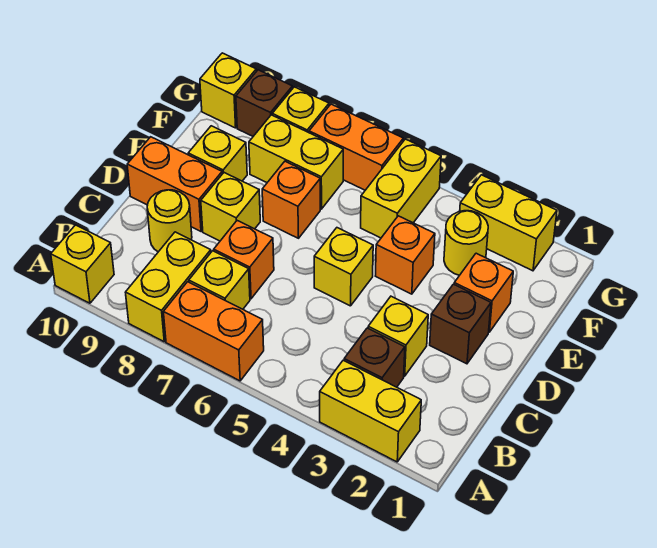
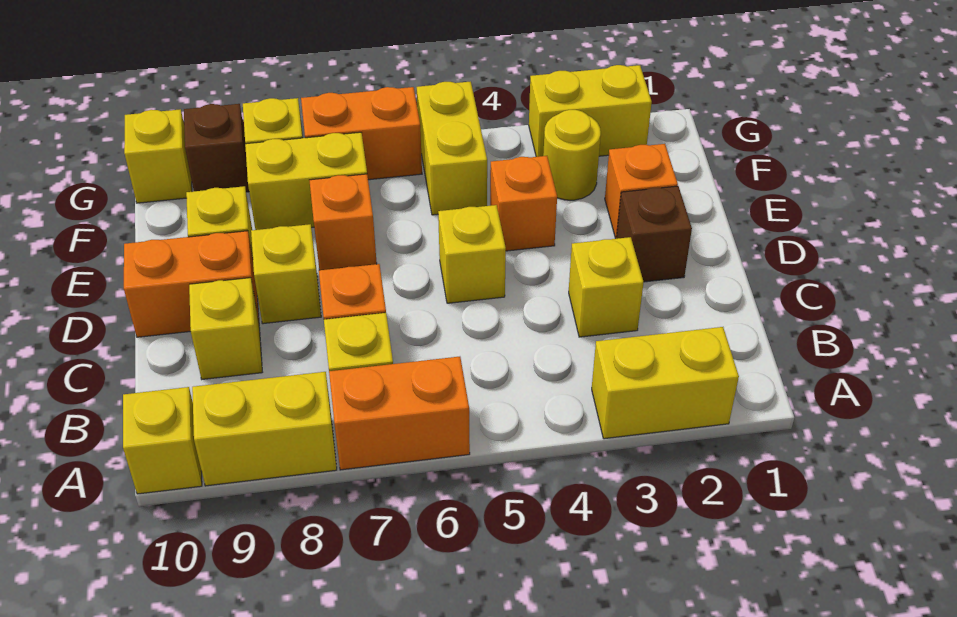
yellow 1x2 brick [125,232,211,342] -> yellow 1x2 brick turned to [192,372,337,486]
brown 1x1 brick [344,328,405,387] -> none
yellow 1x1 round brick [147,190,192,252] -> yellow 1x1 brick [189,278,262,379]

